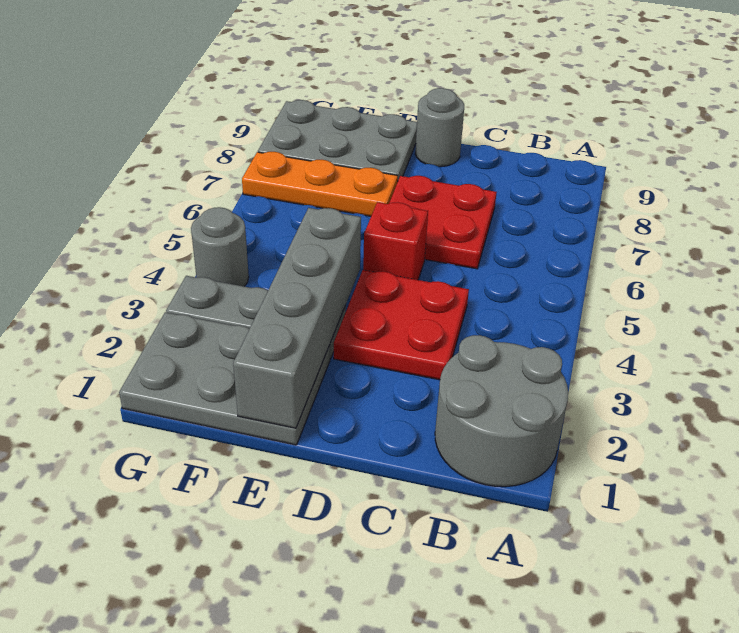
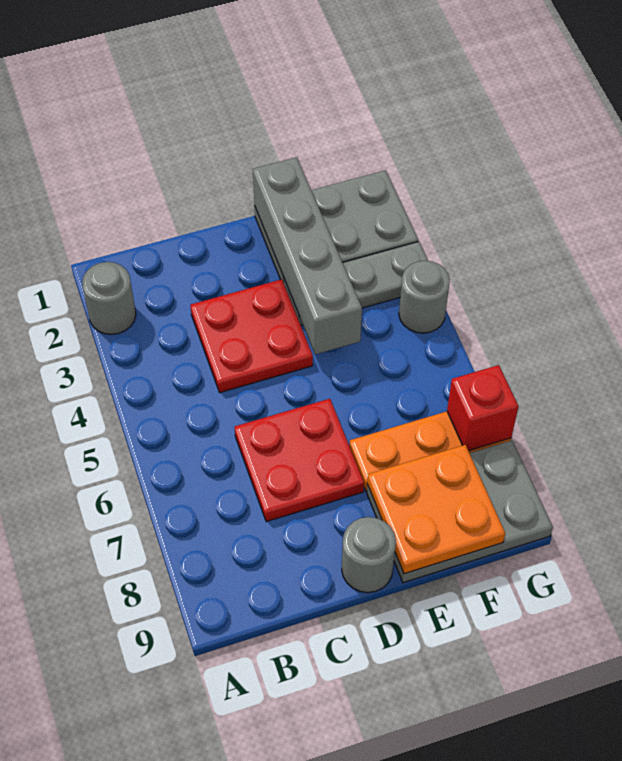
grey 2x2 round brick [435,335,568,487] -> grey 1x1 round brick [82,262,136,335]
red 1x1 brick [363,202,428,280] -> red 1x1 brick moved to [447,365,518,451]
none -> orange 2x2 plate [367,445,505,574]

